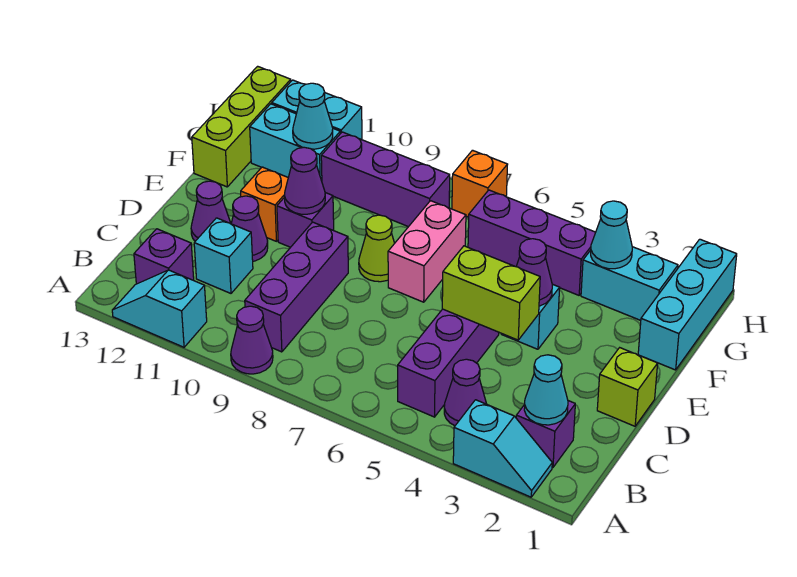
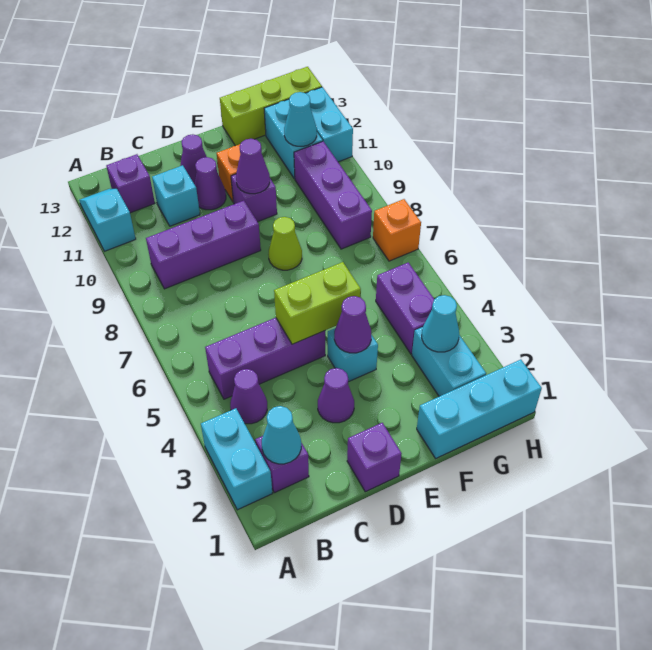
cyan 1x2 slope [453,400,552,497] -> cyan 1x2 brick [201,408,272,510]
purple 1x1 cone [231,306,273,374] -> purple 1x1 cone moved to [318,368,354,423]
lime 1x1 brick [597,348,658,426] -> purple 1x1 brick [347,423,402,492]
lime 1x2 brick [442,246,540,340] -> lime 1x2 brick turned to [274,262,361,344]
pink 1x2 brick [388,201,466,302] -> none
purple 1x3 brick [468,190,596,295] -> purple 1x2 brick [376,263,434,354]

